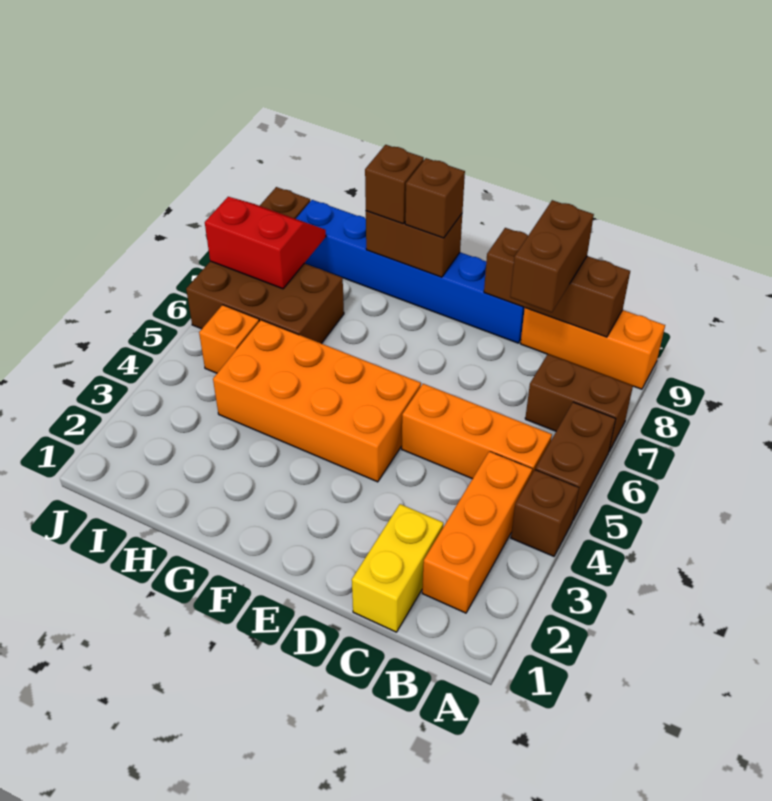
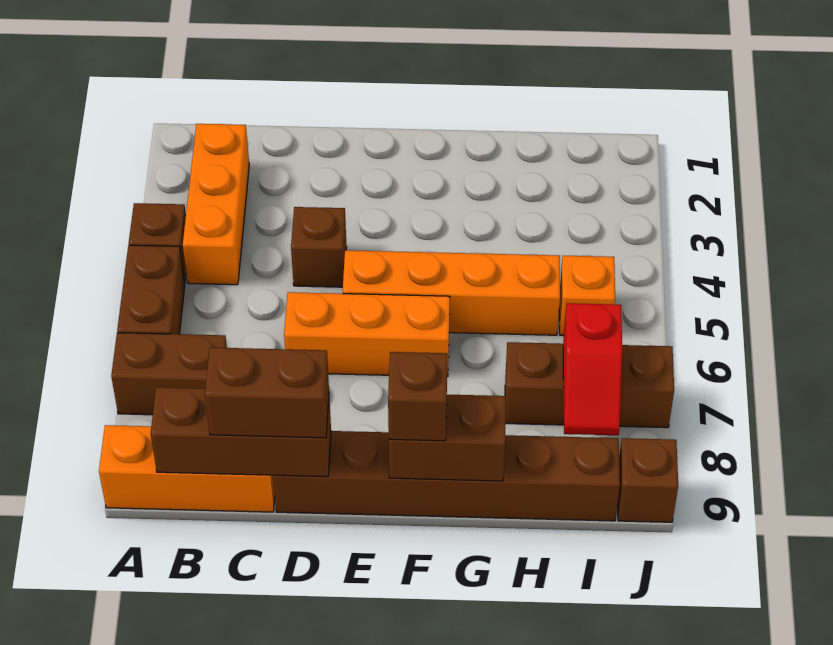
orange 1x3 brick [402,384,552,479] -> orange 1x3 brick moved to [284,292,450,377]
yellow 1x2 brick [352,504,443,632] -> none
brown 1x2 brick [510,200,594,312] -> brown 1x2 brick turned to [205,347,329,438]
blue 1x6 brick [296,200,525,343] -> brown 1x6 brick [273,431,620,521]
orange 2x4 brick [213,320,421,482] -> orange 1x4 brick [343,250,560,335]
brown 1x1 brick [365,145,424,224] -> brown 1x1 brick moved to [291,207,347,287]
brown 2x3 brick [186,261,344,343] -> brown 1x3 brick [505,342,674,428]
red 2x2 slope [205,197,326,289] -> red 1x2 slope [563,303,622,435]

